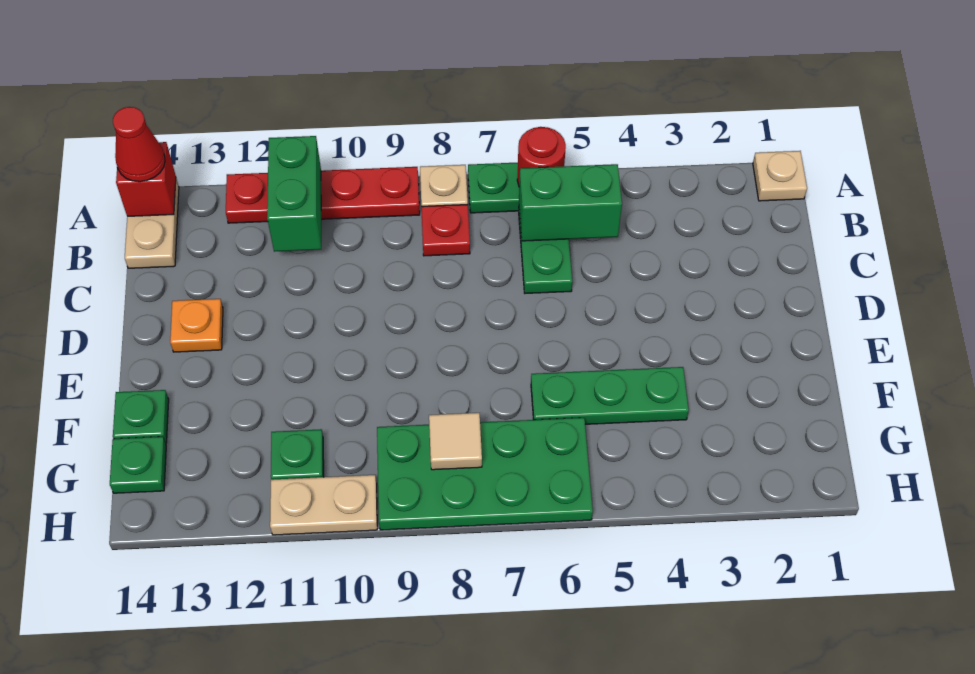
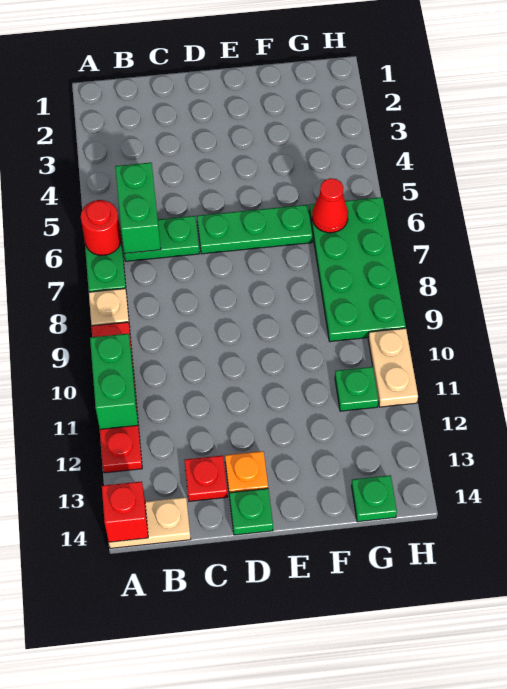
tan 1x1 plate [753,151,807,201] -> none
green 1x2 brick [267,136,321,252] -> green 1x2 brick turned to [90,334,138,429]
red 1x1 cone [113,107,165,182] -> red 1x1 cone moved to [312,178,348,233]
red 1x1 plate [421,205,470,256] -> red 1x1 plate moved to [184,456,227,501]
green 1x3 plate [531,367,689,424] -> green 1x3 plate turned to [197,205,313,254]
green 1x1 plate [113,390,169,443] -> green 1x1 plate moved to [229,489,273,535]
tan 1x1 tile [429,413,482,470] -> none

